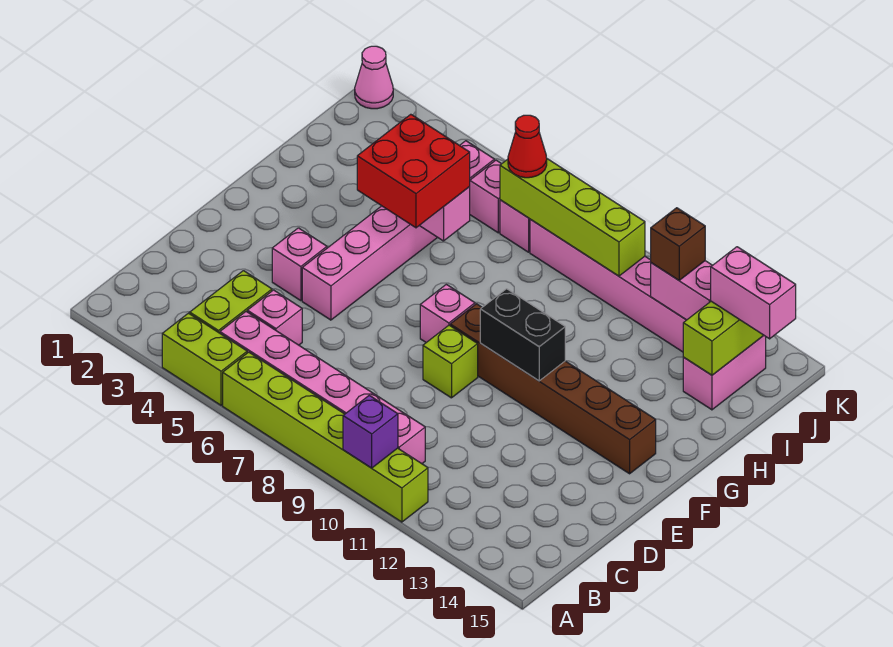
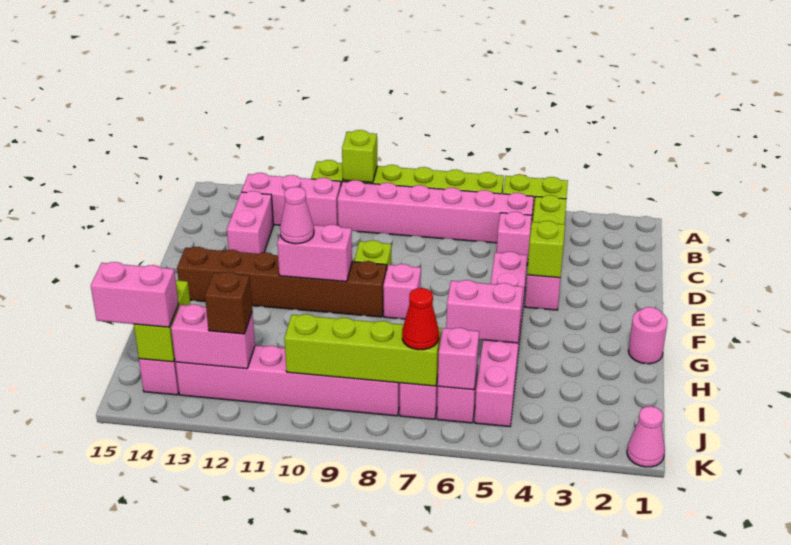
purple 1x1 brick [343,395,398,468] -> lime 1x1 brick [342,130,377,183]
none -> pink 1x3 brick [242,173,341,226]
none -> pink 1x2 brick [227,191,273,254]
none -> lime 1x1 brick [527,221,565,278]
black 1x2 brick [480,289,565,381] -> pink 1x2 brick [277,224,352,282]
none -> pink 1x1 cone [280,187,314,244]
none -> pink 1x1 round brick [628,307,668,364]
red 2x2 brick [357,114,470,228] -> none
none -> pink 1x1 brick [438,328,479,390]

